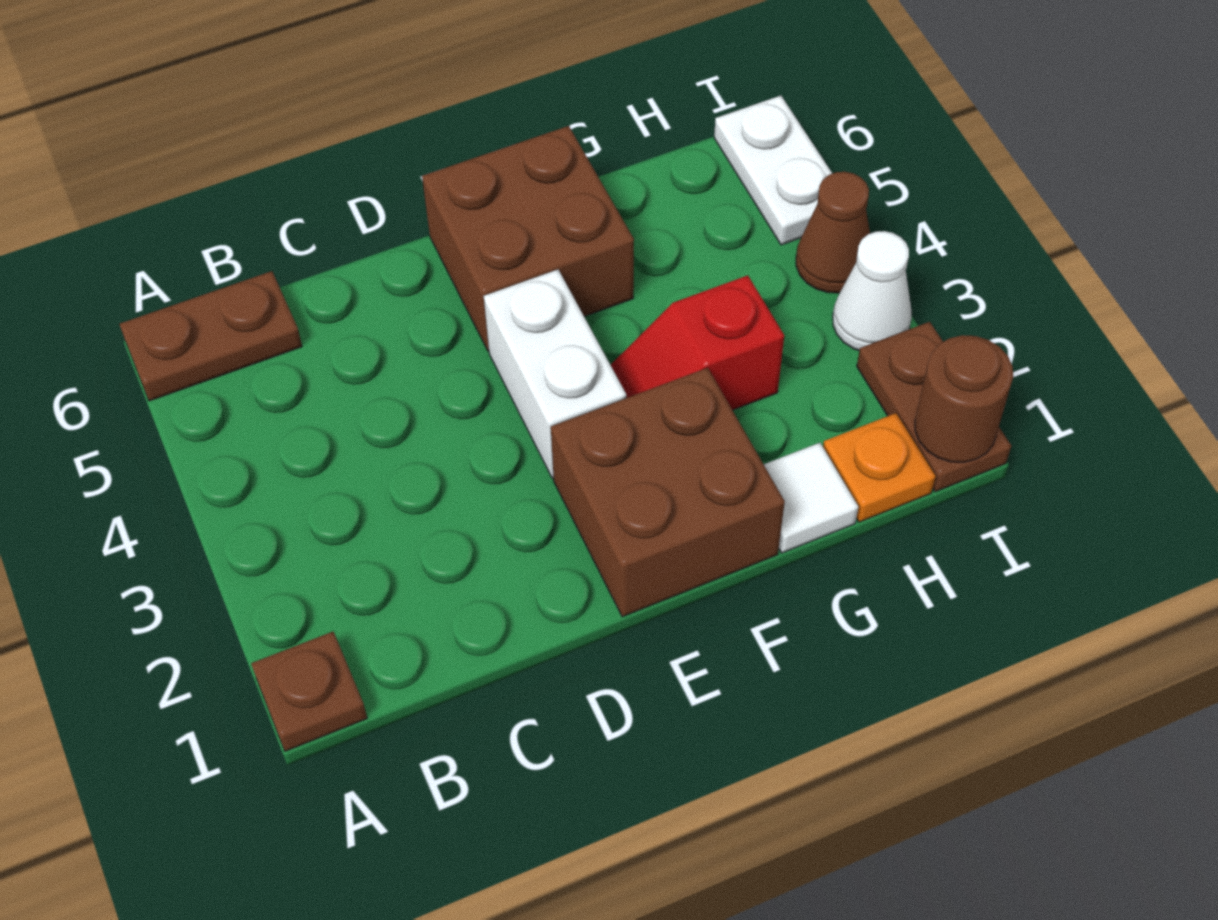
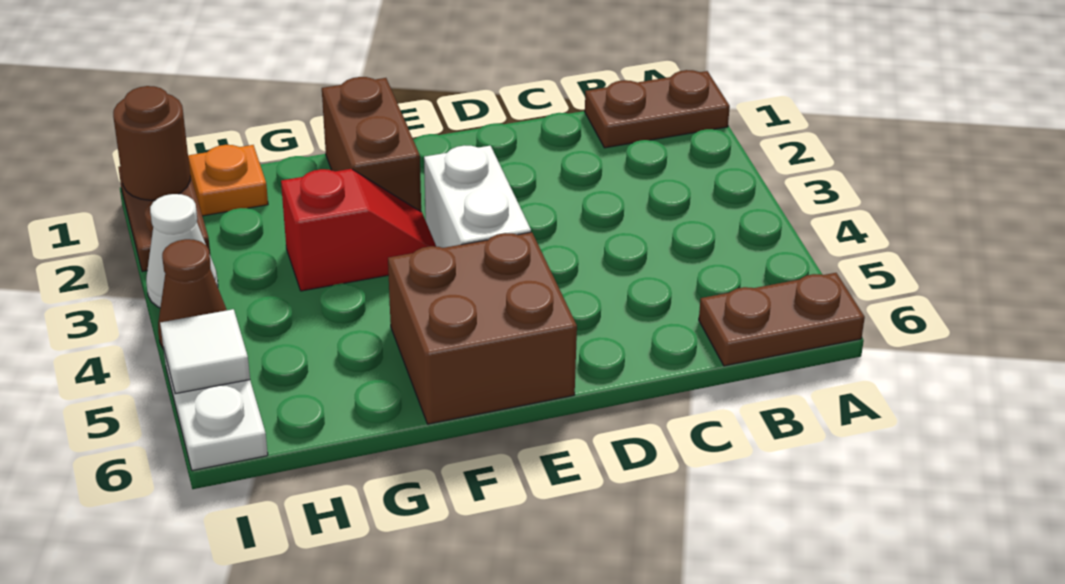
brown 1x1 plate [251,632,367,751] -> brown 1x2 plate [585,70,730,148]
brown 2x2 brick [551,368,785,617] -> brown 1x2 brick [322,77,421,212]
white 1x1 tile [764,443,858,553] -> white 1x1 tile moved to [160,309,250,394]

